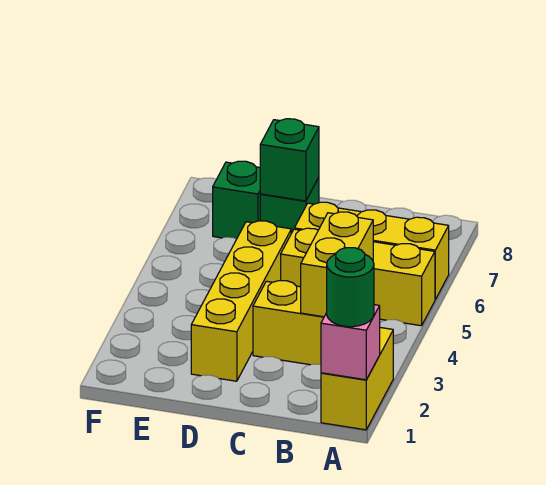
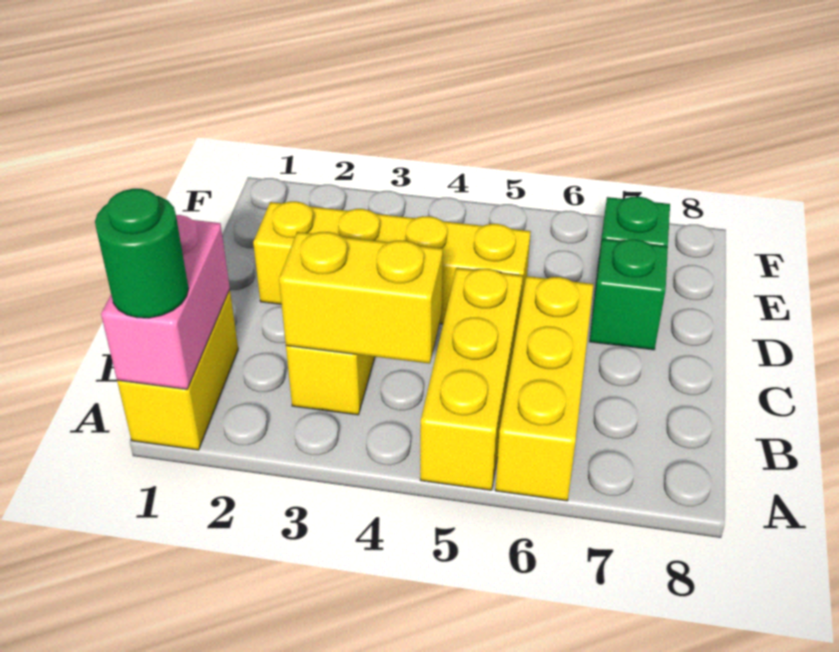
yellow 1x2 brick [321,328,393,430] -> yellow 1x2 brick turned to [117,290,238,450]
pink 1x1 brick [321,305,380,380] -> pink 1x2 brick [101,215,230,389]
green 1x1 brick [260,119,319,201] -> none

